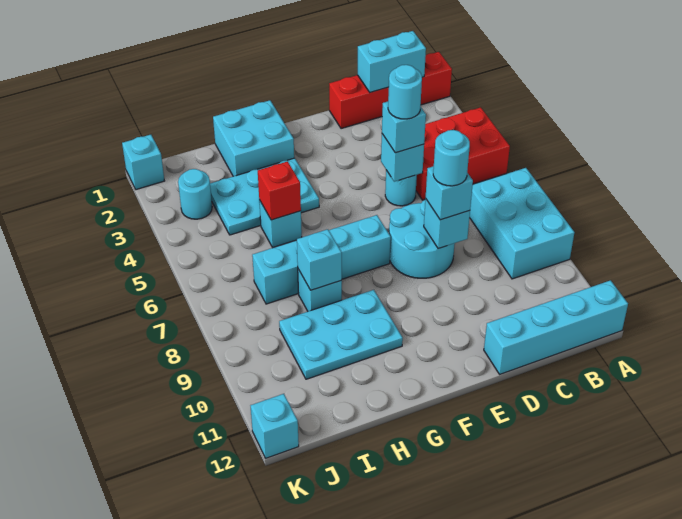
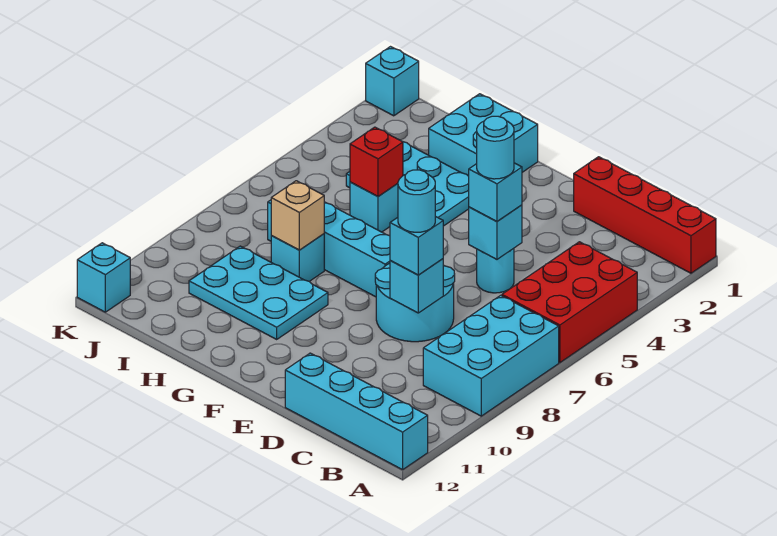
red 2x3 brick [416,107,510,200] -> red 2x3 brick turned to [502,242,637,363]
cyan 1x2 brick [358,31,426,92] -> none
cyan 1x1 brick [297,229,342,290] -> tan 1x1 brick [271,181,324,250]
cyan 1x1 round brick [178,169,212,219] -> none

